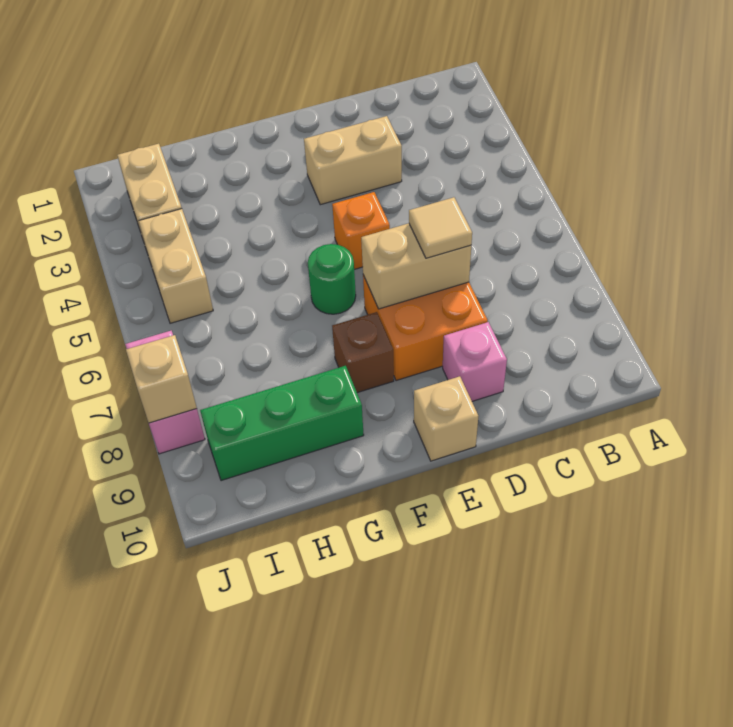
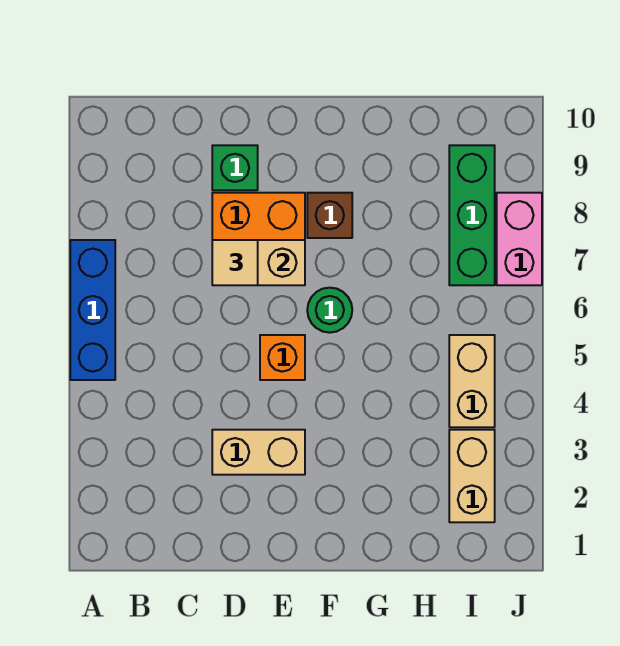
none -> blue 1x3 brick [70,240,115,380]
pink 1x1 brick [443,322,507,401] -> green 1x1 brick [212,145,258,190]
tan 1x1 brick [414,376,478,461] -> none
green 1x3 brick [200,366,364,481] -> green 1x3 brick turned to [449,145,495,285]
tan 1x1 brick [126,335,197,423] -> none

